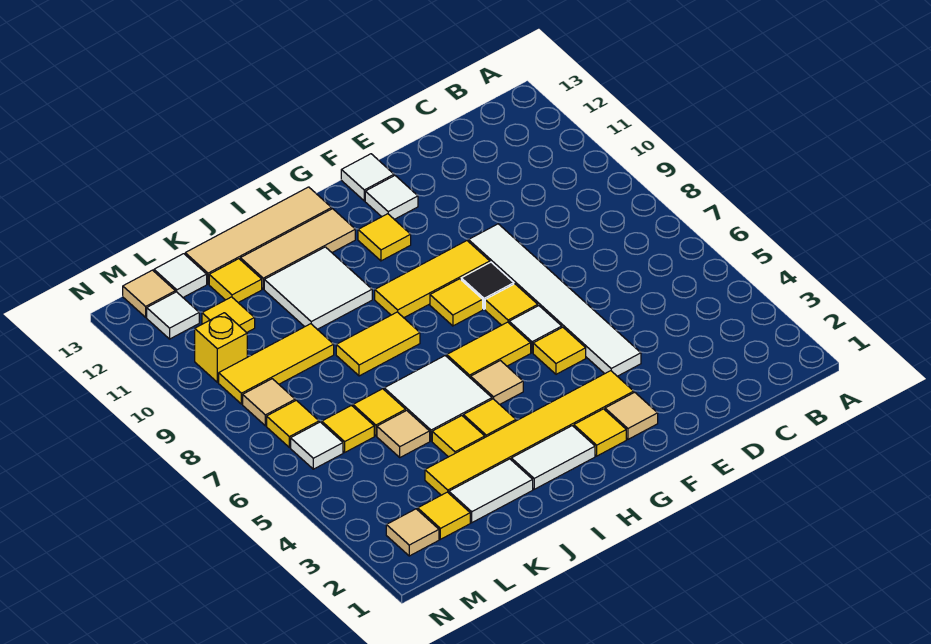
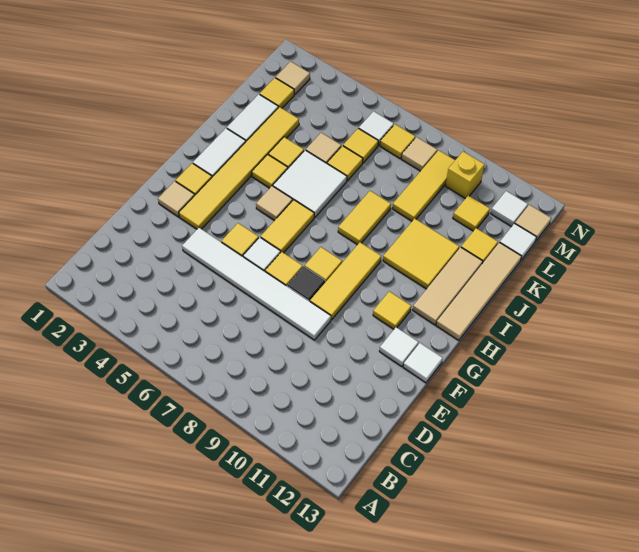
white 2x2 tile [264,247,372,329] -> yellow 2x2 tile [383,219,459,289]

